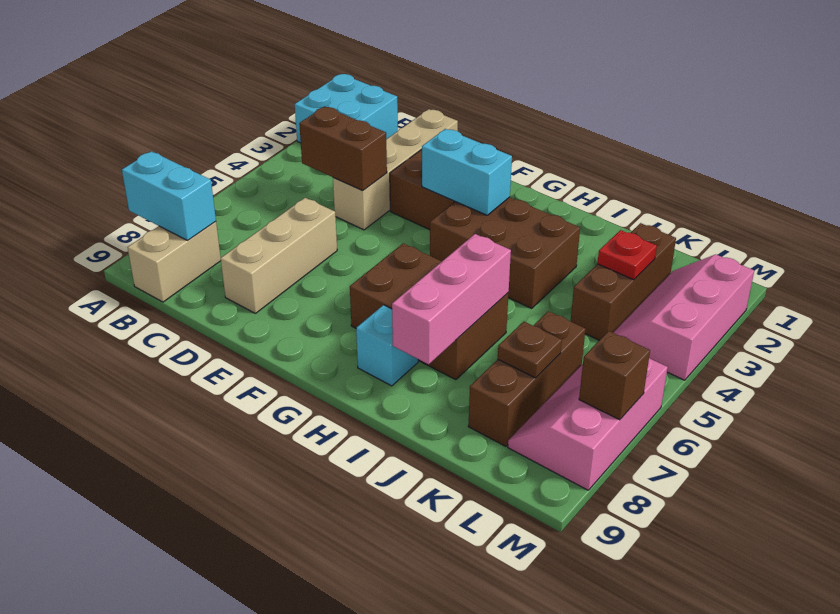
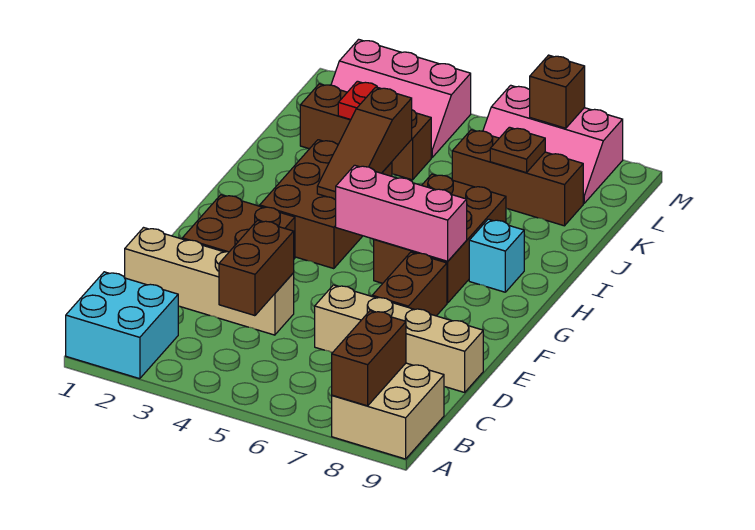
cyan 1x2 brick [122,151,216,240] -> brown 1x2 brick [332,311,406,406]
tan 1x2 brick [127,221,221,302] -> tan 2x2 brick [332,363,444,459]
tan 1x3 brick [221,198,337,313] -> tan 1x4 brick [315,285,483,392]
none -> brown 1x2 brick [372,252,447,316]
cyan 1x2 brick [422,129,512,215] -> none
none -> brown 1x3 slope [317,87,412,199]
pink 1x3 brick [392,234,511,364] -> pink 1x3 brick moved to [335,165,467,261]

